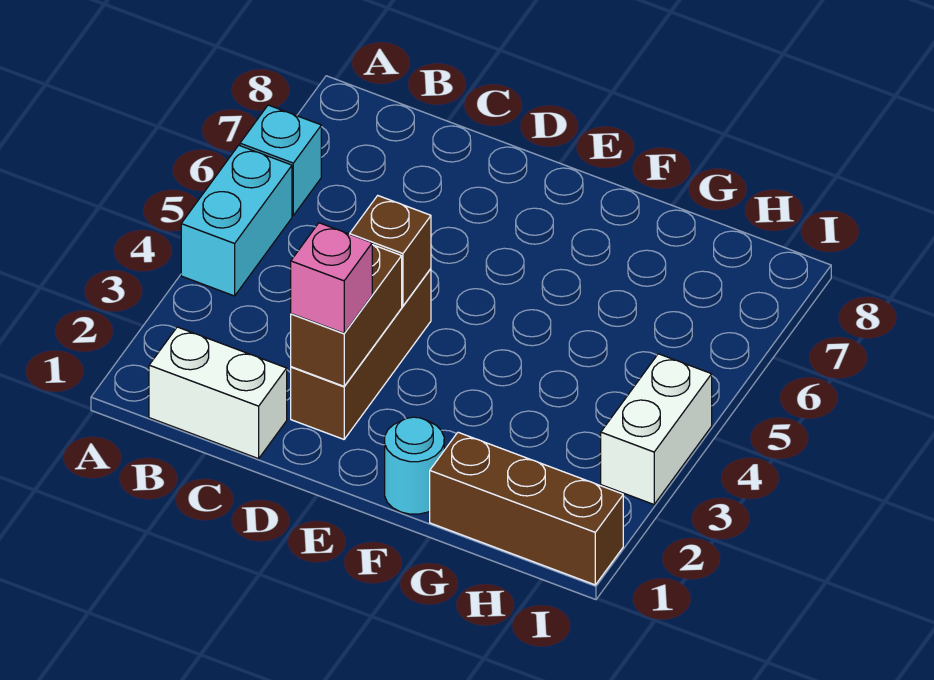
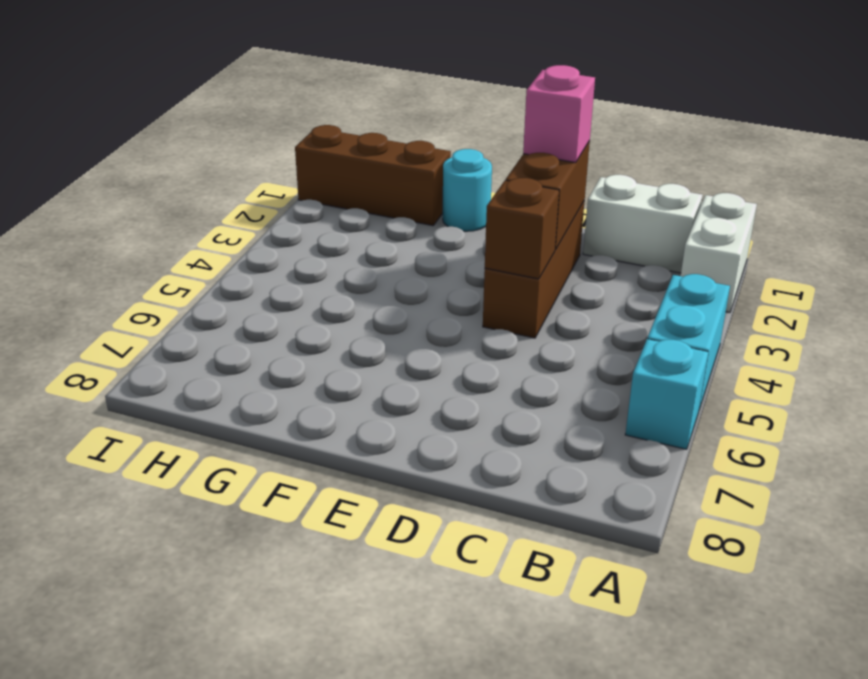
white 1x2 brick [601,354,712,504] -> white 1x2 brick moved to [681,193,757,312]

